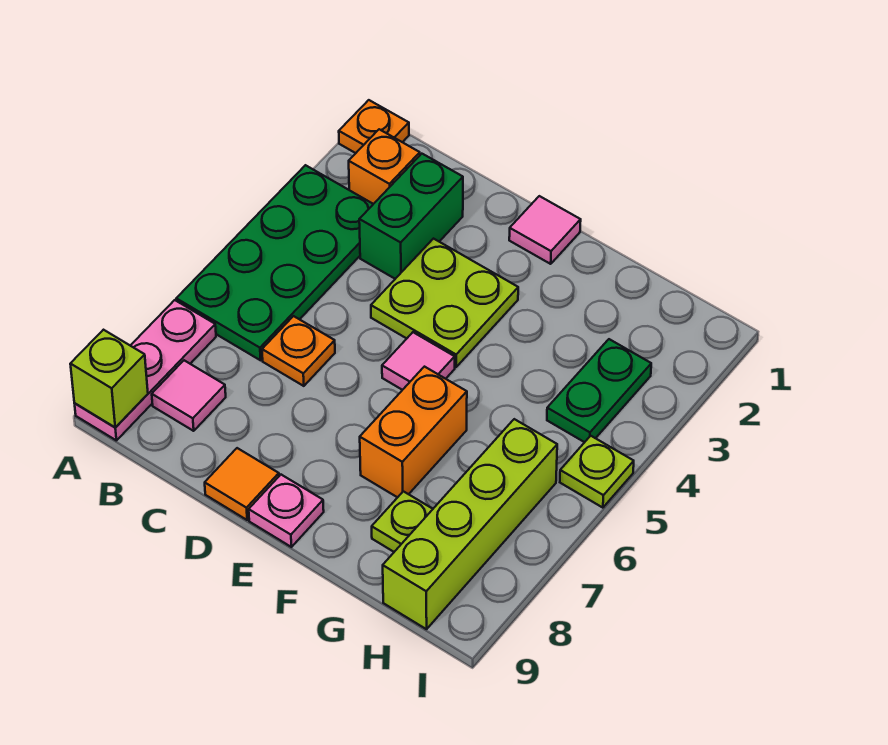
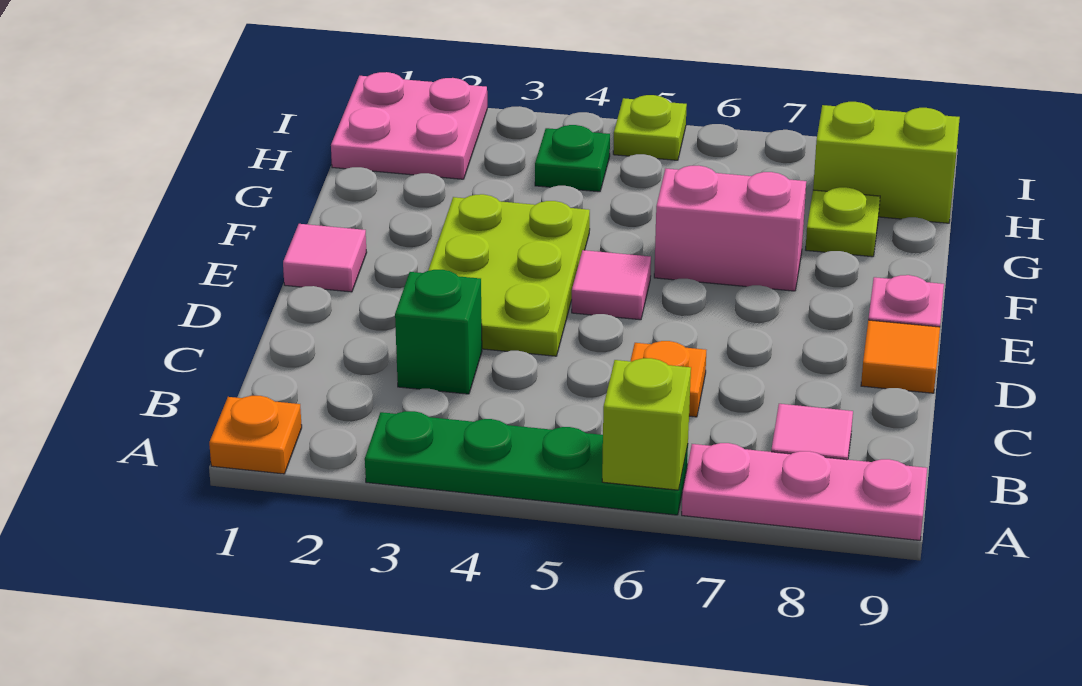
green 2x4 plate [176,165,373,360] -> green 1x4 plate [365,411,688,515]
lime 1x1 brick [70,330,148,428] -> lime 1x1 brick moved to [602,358,691,490]
orange 1x1 brick [349,129,420,204] -> none
green 1x2 brick [359,154,463,279] -> green 1x1 brick [395,270,482,394]
lime 2x2 plate [371,239,518,367] -> lime 2x3 plate [428,194,590,356]
orange 1x2 brick [360,367,467,497] -> pink 1x2 brick [654,166,806,291]
none -> pink 2x2 plate [331,72,487,179]
green 1x2 plate [547,339,651,442] -> green 1x1 plate [535,125,610,192]
lime 1x4 brick [383,419,557,629] -> lime 1x2 brick [813,102,960,223]

